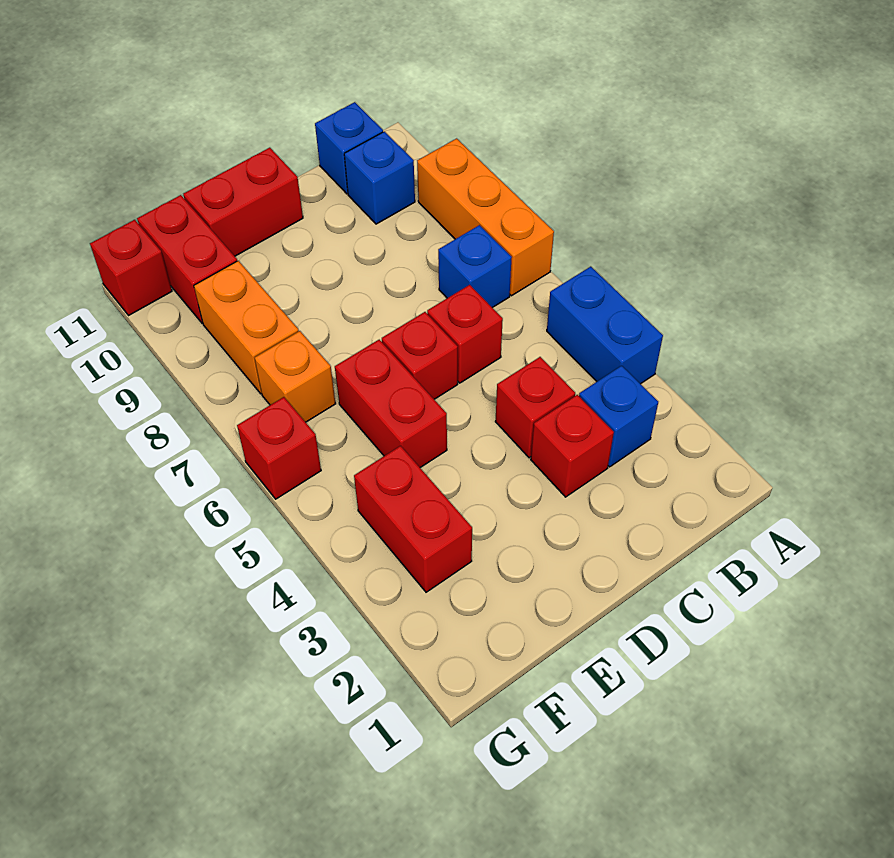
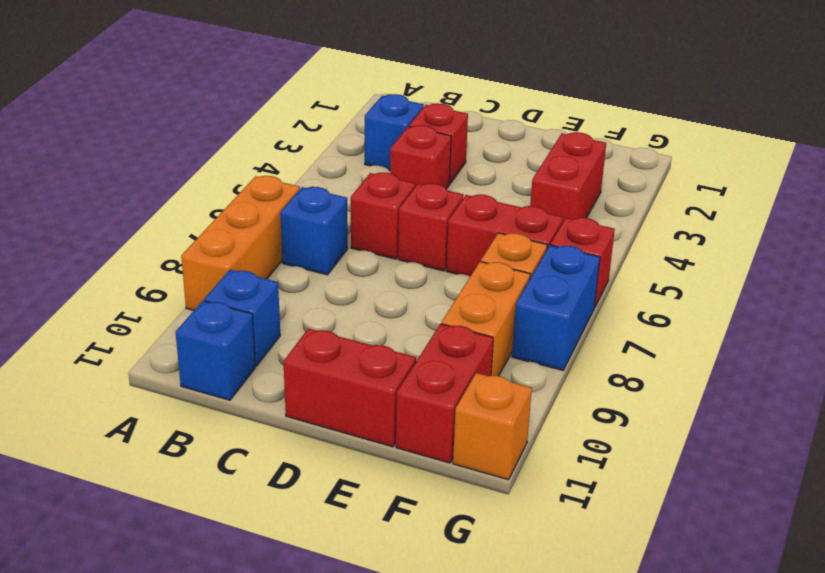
blue 1x2 brick [547,267,663,384] -> blue 1x2 brick moved to [512,245,600,370]
red 1x2 brick [335,340,447,468] -> red 1x2 brick turned to [446,195,563,276]
red 1x1 brick [90,220,172,315] -> orange 1x1 brick [453,373,532,480]

